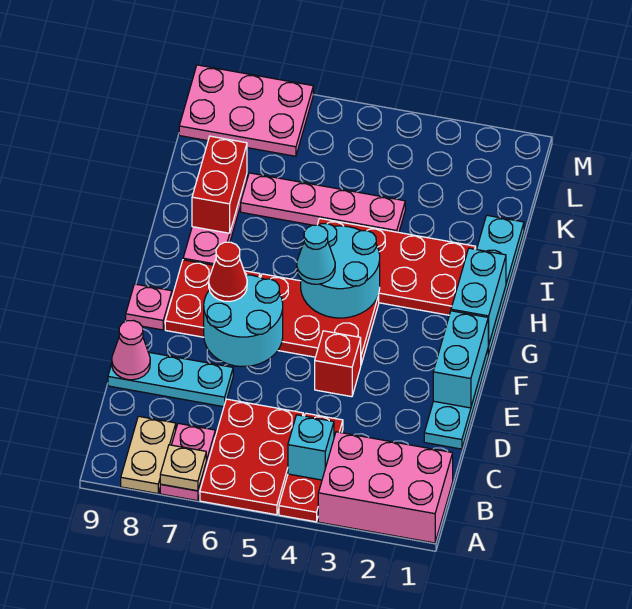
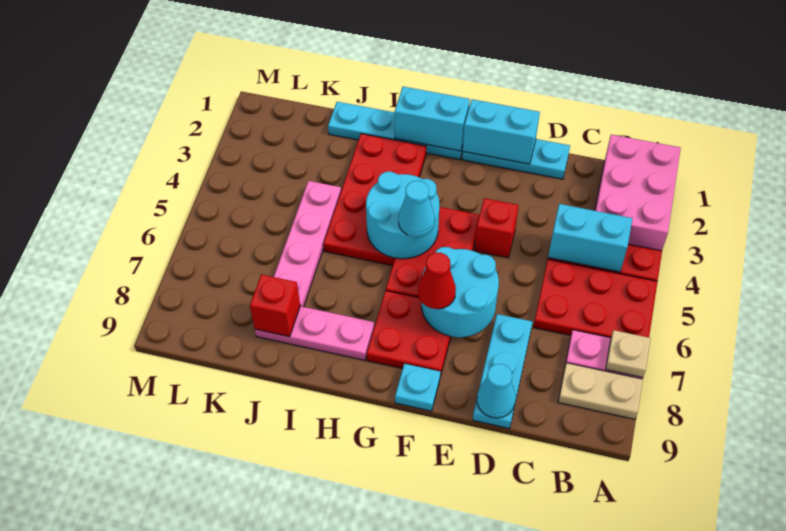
cyan 1x1 brick [288,415,334,480] -> cyan 1x2 brick [548,204,632,272]
pink 1x1 cone [112,321,150,380] -> cyan 1x1 cone [477,364,516,418]
pink 1x1 plate [126,284,172,330] -> cyan 1x1 plate [395,364,440,411]
red 1x2 brick [192,136,247,233] -> red 1x1 brick [250,275,300,337]
pink 2x3 plate [179,65,313,156] -> none

